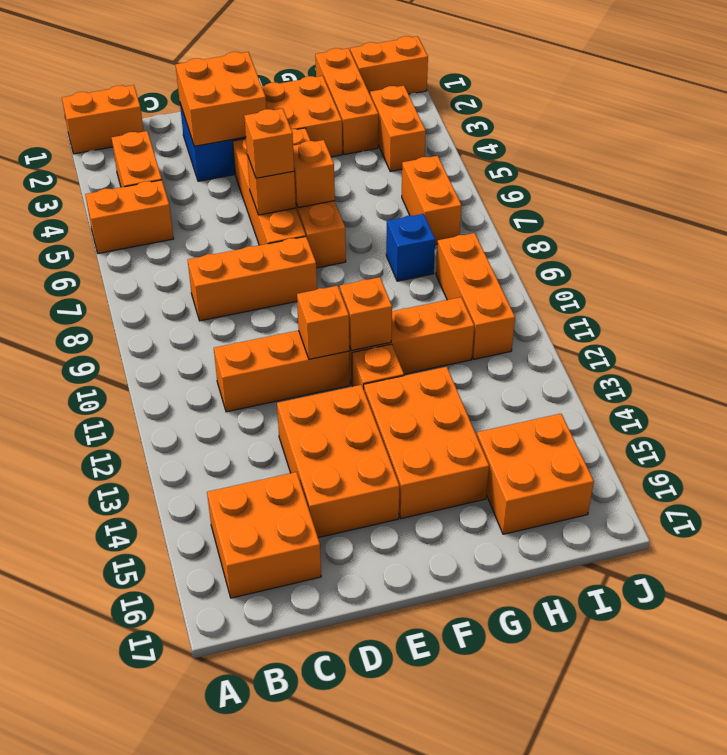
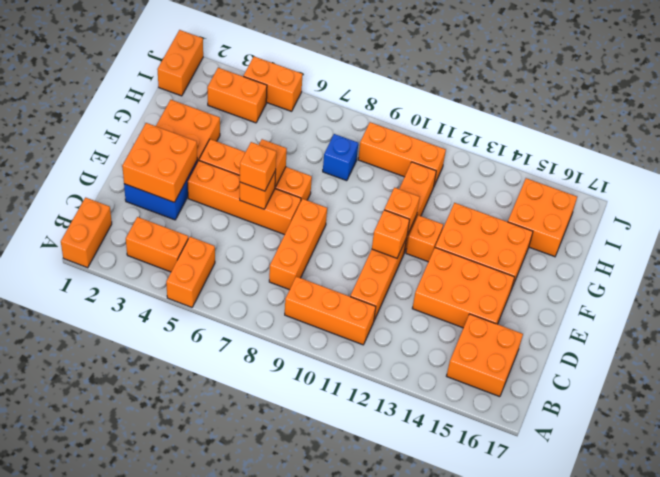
orange 1x3 brick [315,48,378,155] -> orange 1x3 brick moved to [285,277,376,345]
orange 1x2 brick [402,156,461,245] -> orange 1x2 brick moved to [243,57,303,111]

